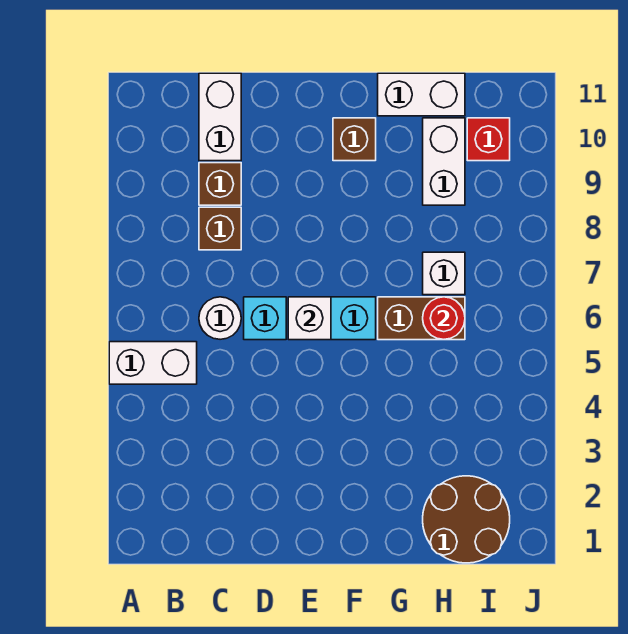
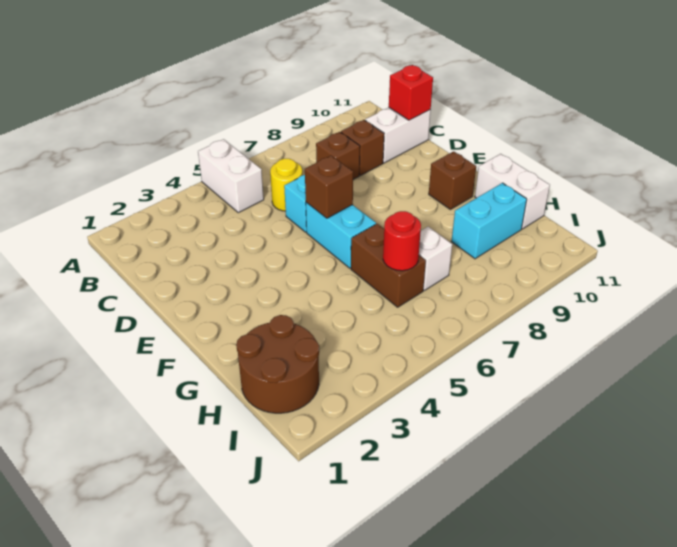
white 1x1 round brick [199,297,241,339] -> yellow 1x1 round brick [270,159,302,211]
white 1x1 brick [288,297,331,340] -> brown 1x1 brick [305,156,353,218]
white 1x2 brick [423,118,465,205] -> cyan 1x2 brick [451,183,527,259]
red 1x1 brick [467,118,510,161] -> red 1x1 brick moved to [389,65,433,120]

